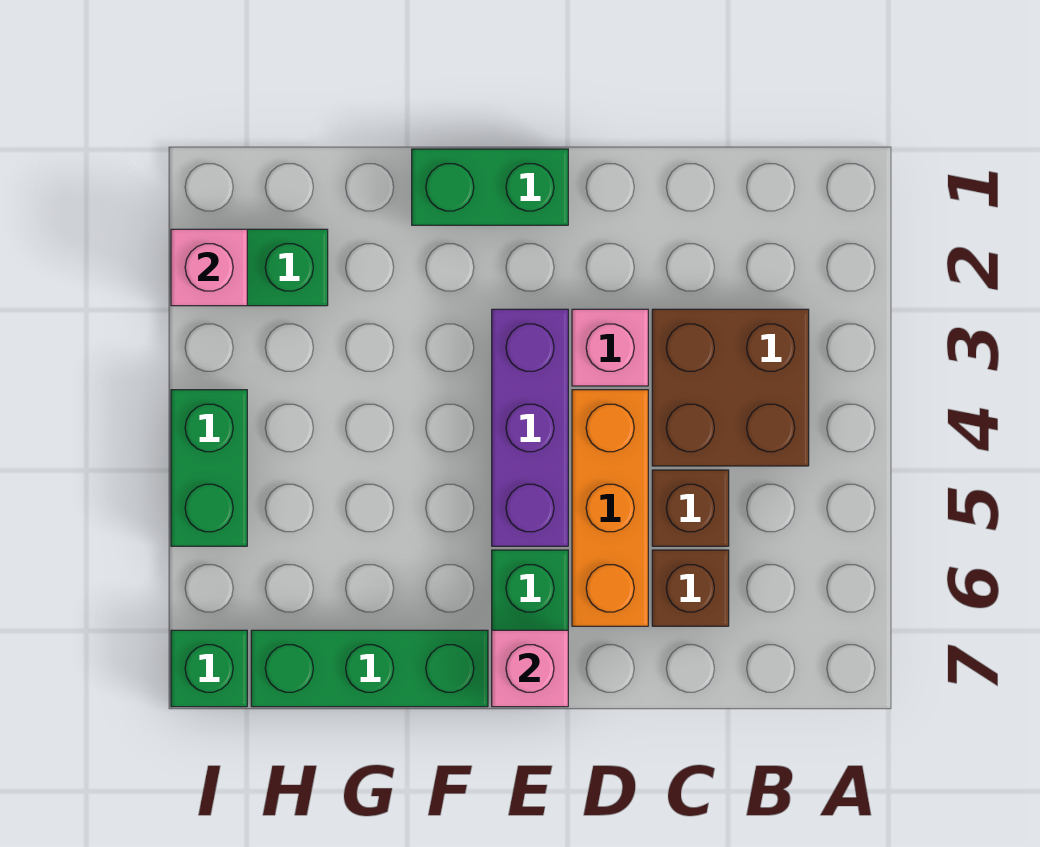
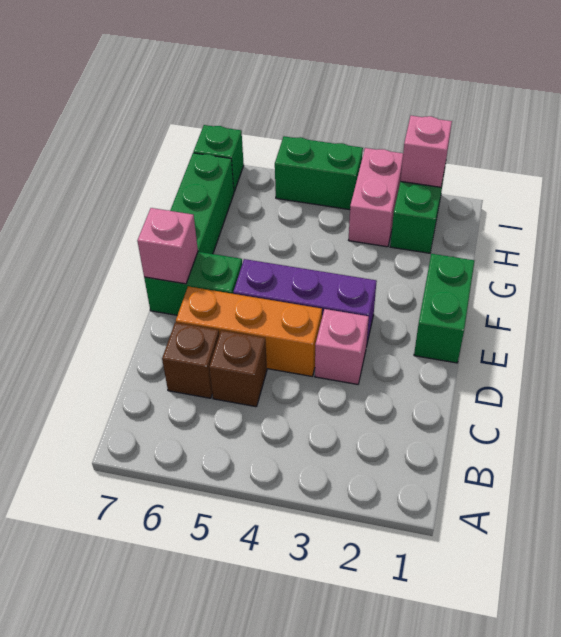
brown 2x2 brick [652,309,809,466] -> none
none -> pink 1x2 brick [349,148,403,247]

